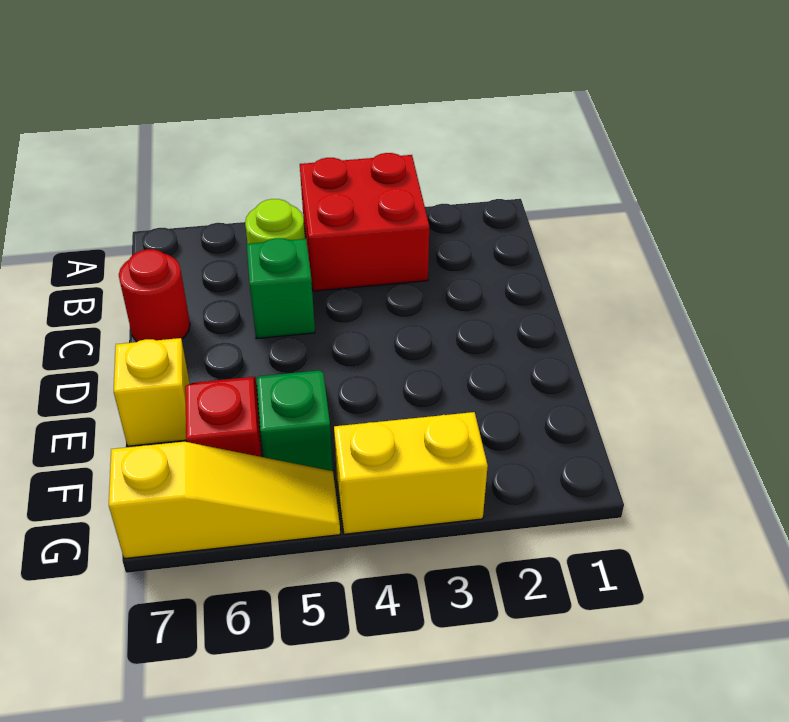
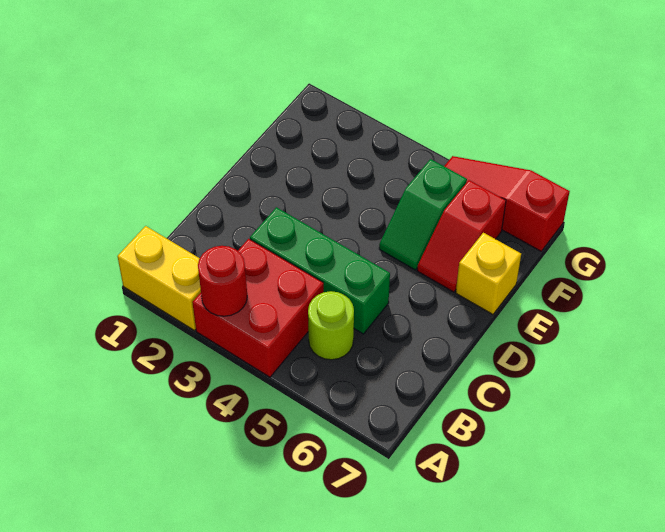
green 1x1 brick [247,238,315,339] -> green 1x3 brick [250,207,390,334]
red 1x1 round brick [119,249,190,342] -> red 1x1 round brick moved to [198,246,247,316]
yellow 1x2 brick [334,412,488,534] -> yellow 1x2 brick moved to [117,226,201,330]
yellow 1x3 slope [109,442,340,559] -> red 1x3 slope [444,156,570,251]

